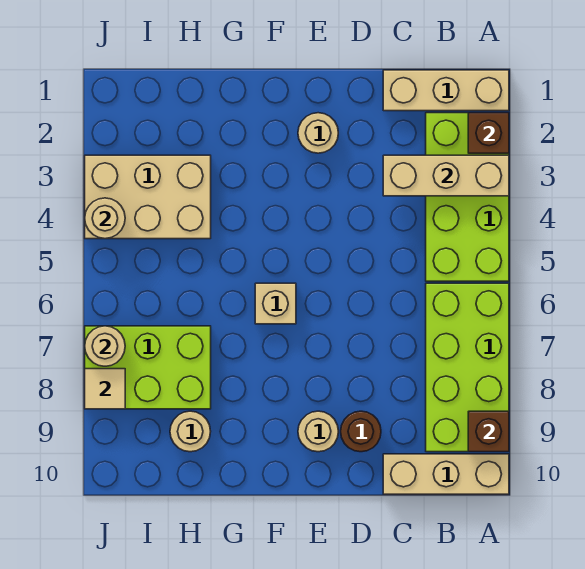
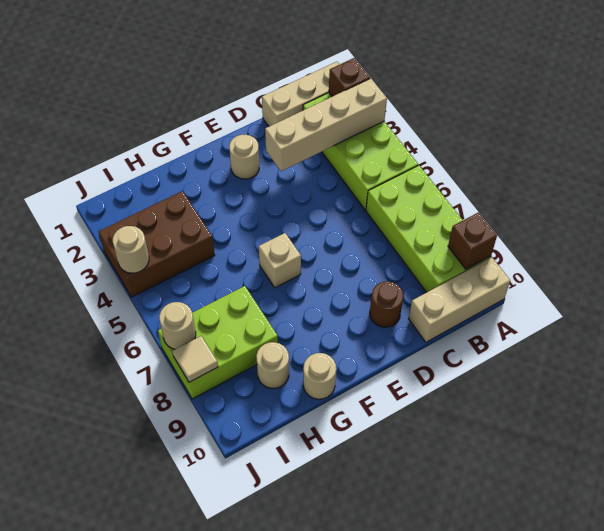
tan 1x3 brick [383,155,509,196] -> tan 1x4 brick [265,78,387,171]
tan 1x1 round brick [298,411,338,452] -> tan 1x1 round brick moved to [303,353,336,399]
tan 2x3 brick [85,155,211,239] -> brown 2x3 brick [98,191,215,297]

